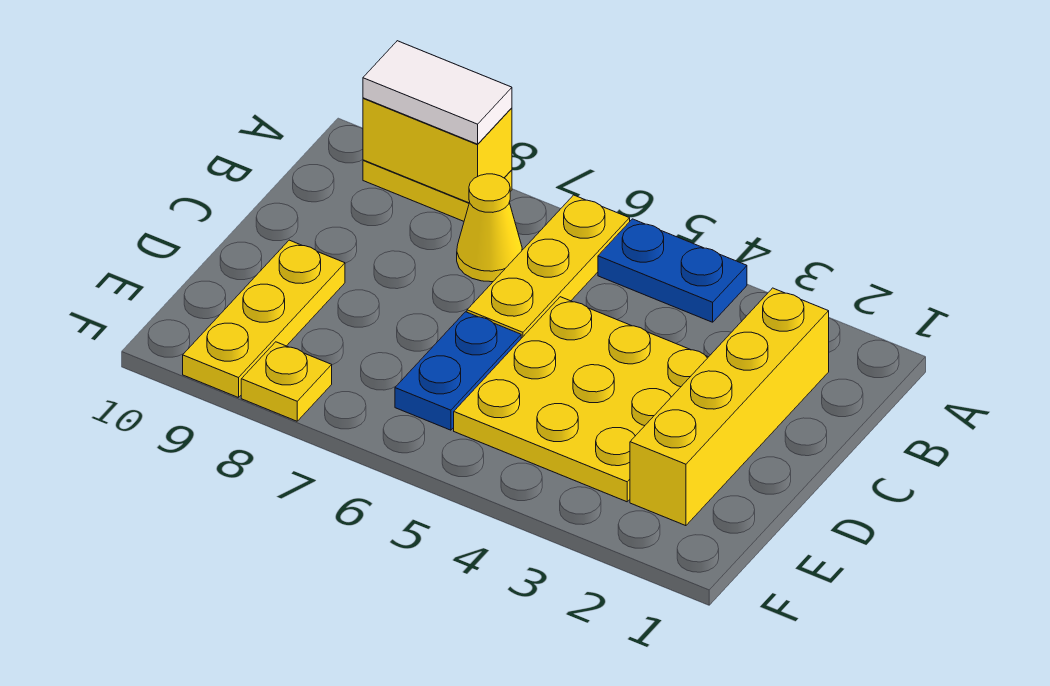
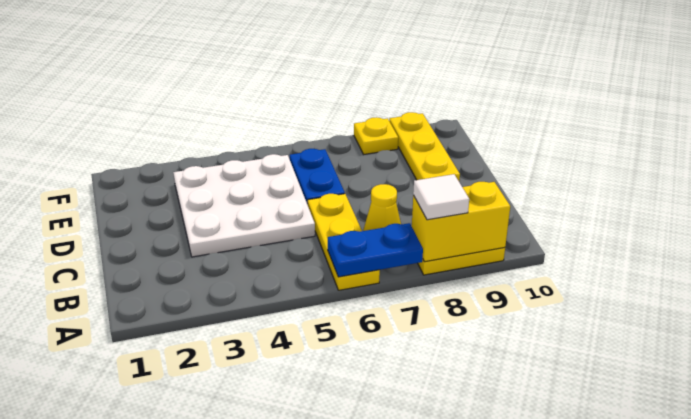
blue 1x2 plate [598,219,747,322] -> blue 1x2 plate moved to [328,223,423,277]
white 1x2 tile [363,41,512,144] -> white 1x1 tile [413,174,469,220]
yellow 1x4 brick [630,288,829,526] -> none
yellow 3x3 plate [454,297,708,502] -> white 3x3 plate [173,154,315,257]

